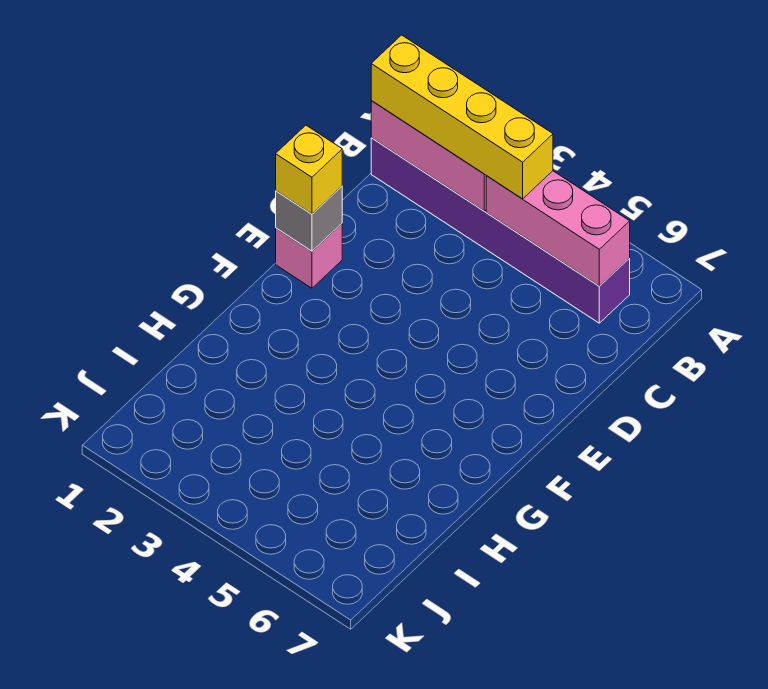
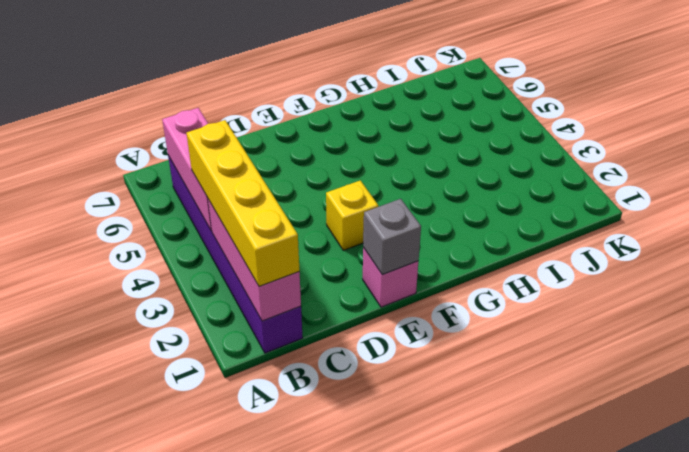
yellow 1x1 brick [276,125,342,214] -> yellow 1x1 brick moved to [326,180,378,250]

